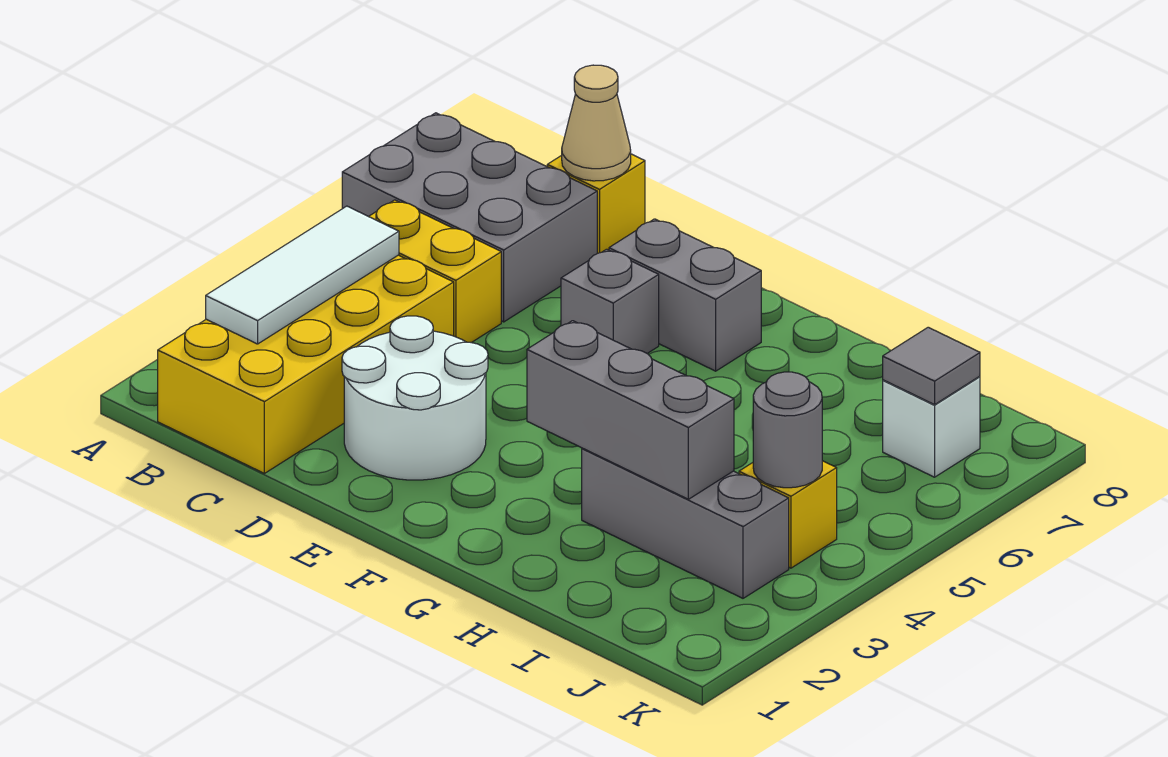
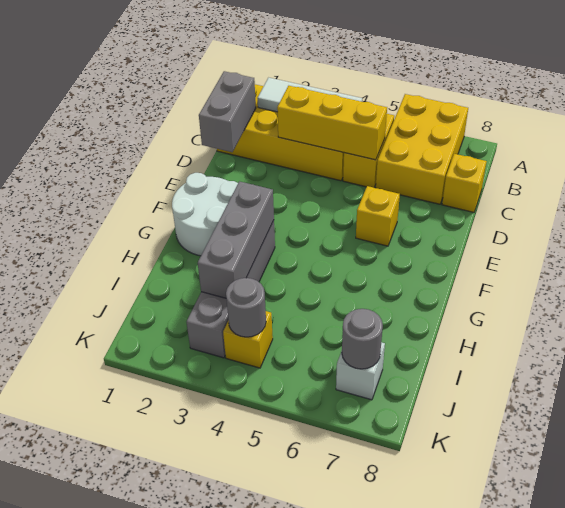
grey 2x3 brick [342,113,597,322] -> yellow 2x3 brick [376,94,468,204]
none -> yellow 1x3 brick [277,86,387,160]
tan 1x1 cone [562,65,631,181] -> none
white 2x2 round brick [342,316,488,480] -> white 2x2 round brick moved to [172,173,238,256]
grey 1x1 brick [561,249,659,354] -> yellow 1x1 brick [356,186,400,246]
grey 1x2 brick [609,219,761,371] -> grey 1x2 brick moved to [199,71,256,152]
grey 1x3 brick [582,448,789,598] -> grey 1x4 brick [187,220,275,358]
grey 1x1 tile [883,327,980,405] -> grey 1x1 round brick [342,309,383,369]

